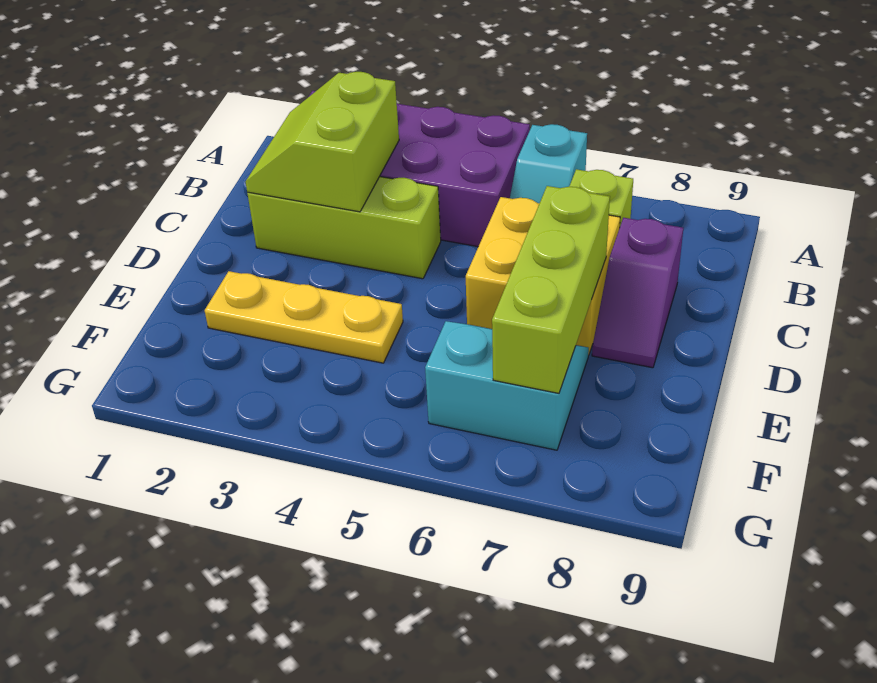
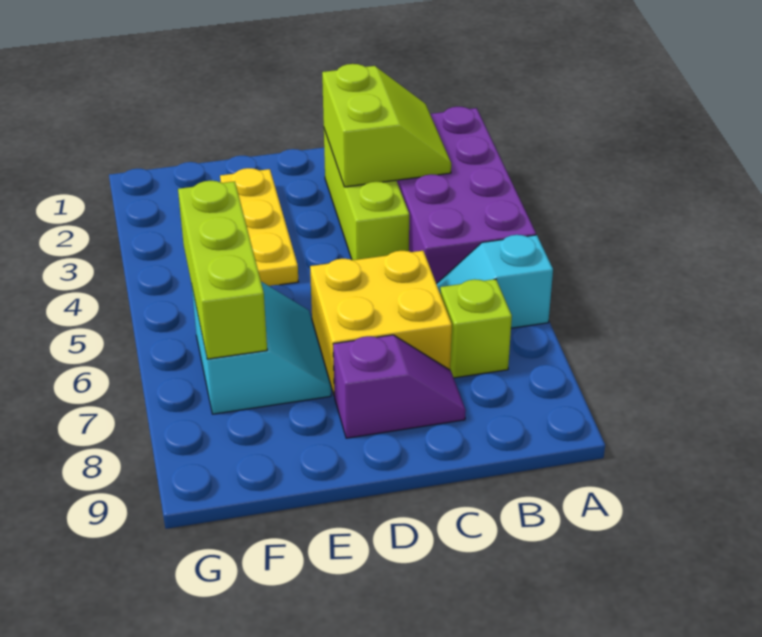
lime 2x2 slope [245,72,399,212] -> lime 2x2 slope turned to [322,64,451,187]
purple 1x2 slope [592,218,683,368] -> purple 1x2 slope turned to [333,335,466,438]
lime 1x3 brick [492,186,610,393] -> lime 1x3 brick turned to [178,181,267,359]

